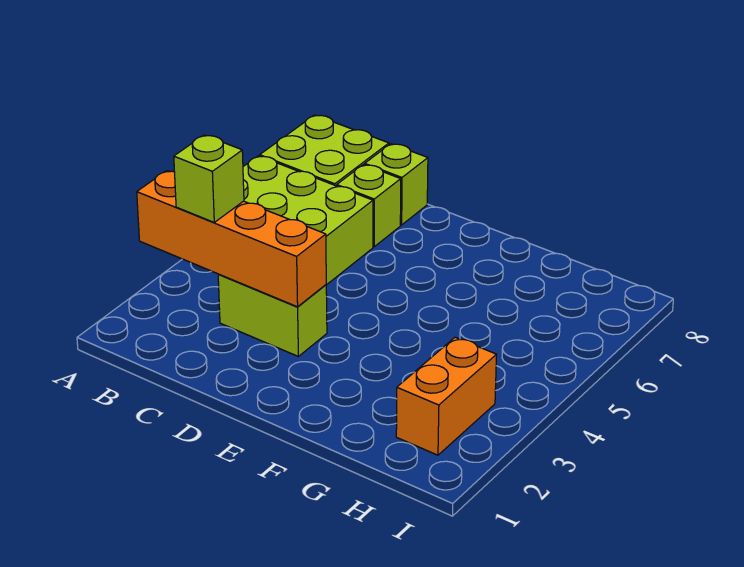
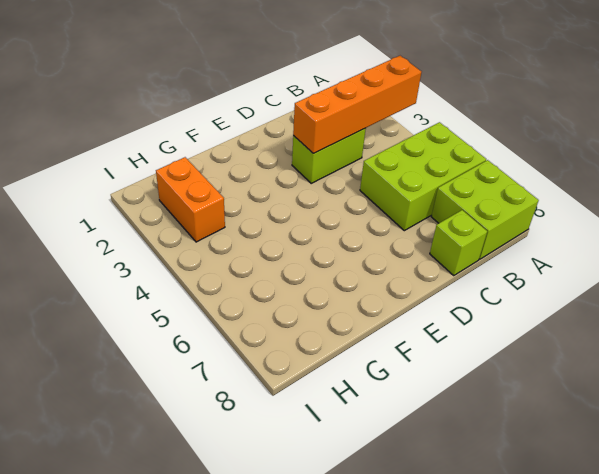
lime 1x1 brick [174,135,244,222] -> none
lime 1x1 brick [337,165,401,247] -> none

